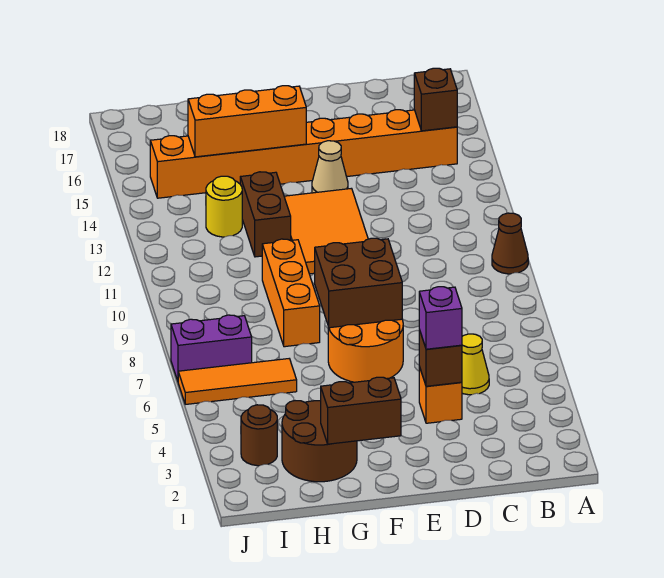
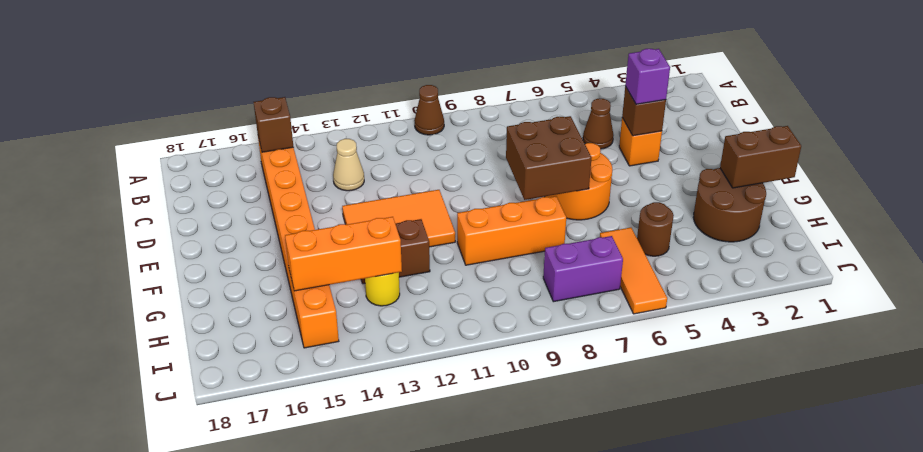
yellow 1x1 cone [462,334,489,395] -> brown 1x1 cone [583,99,613,149]
tan 1x1 cone [312,141,348,193] -> tan 1x1 cone moved to [333,139,364,191]
brown 1x2 brick [321,377,401,444] -> brown 1x2 brick turned to [720,126,801,188]
orange 1x3 brick [188,86,306,157] -> orange 1x3 brick turned to [285,217,402,291]
brown 1x1 round brick [241,405,277,466] -> brown 1x1 round brick moved to [637,202,674,256]
purple 1x2 brick [171,315,252,381] -> purple 1x2 brick turned to [543,236,623,302]

